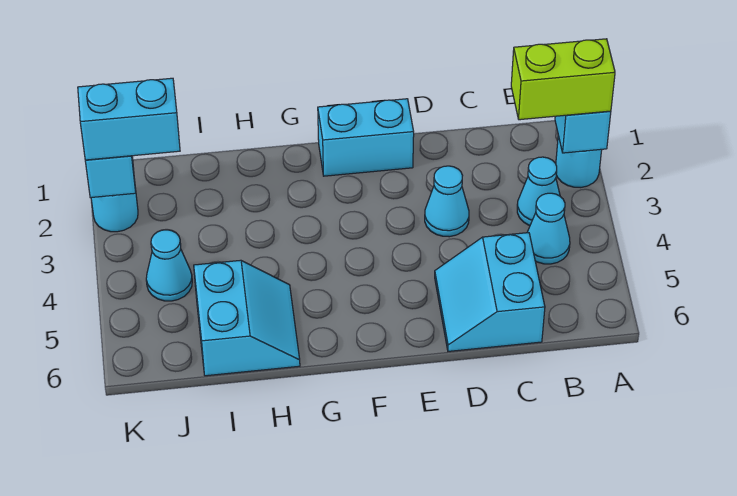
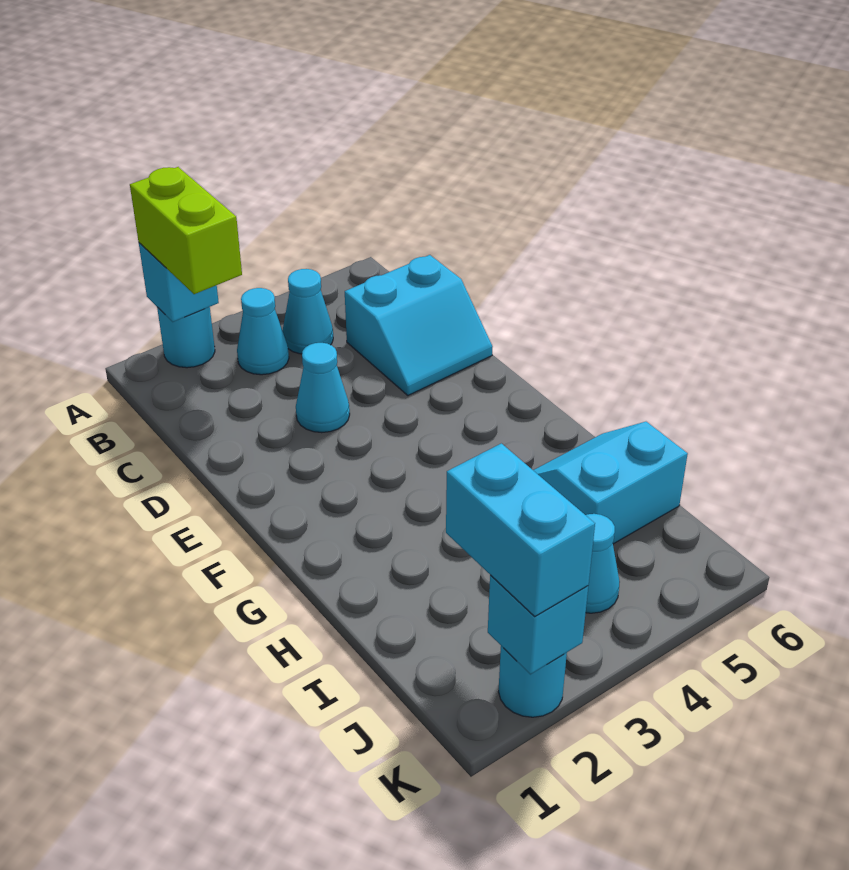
cyan 1x2 brick [318,99,414,176] -> none

